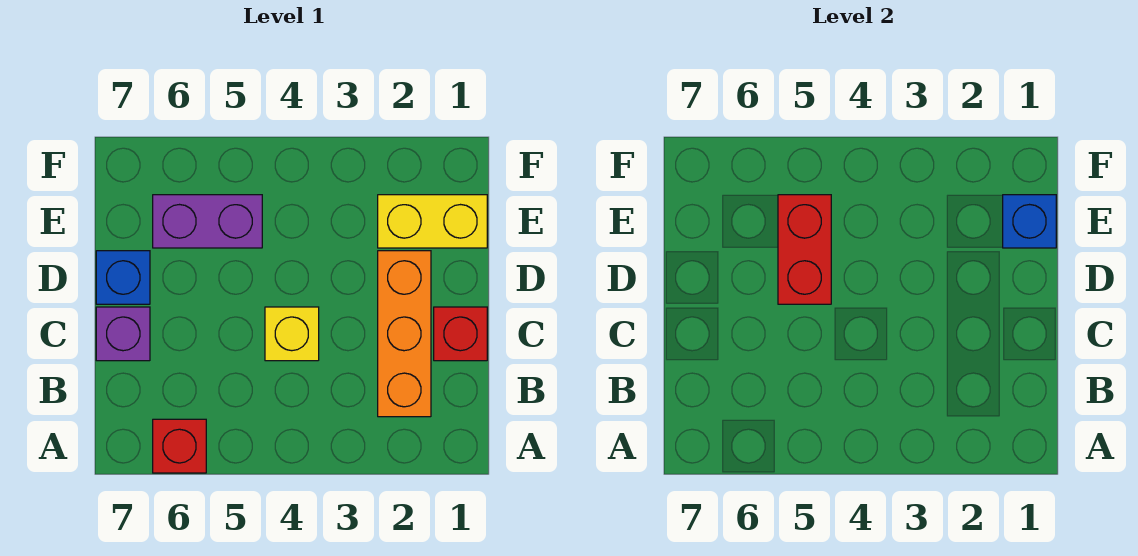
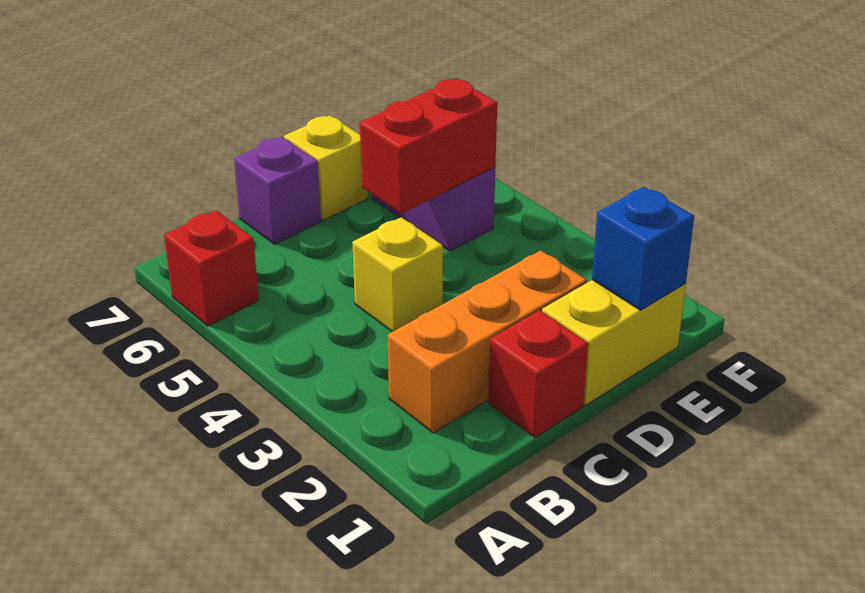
blue 1x1 brick [96,251,150,304] -> yellow 1x1 brick [284,115,368,220]
yellow 1x2 brick [378,195,487,248] -> yellow 1x2 brick turned to [542,280,686,405]

